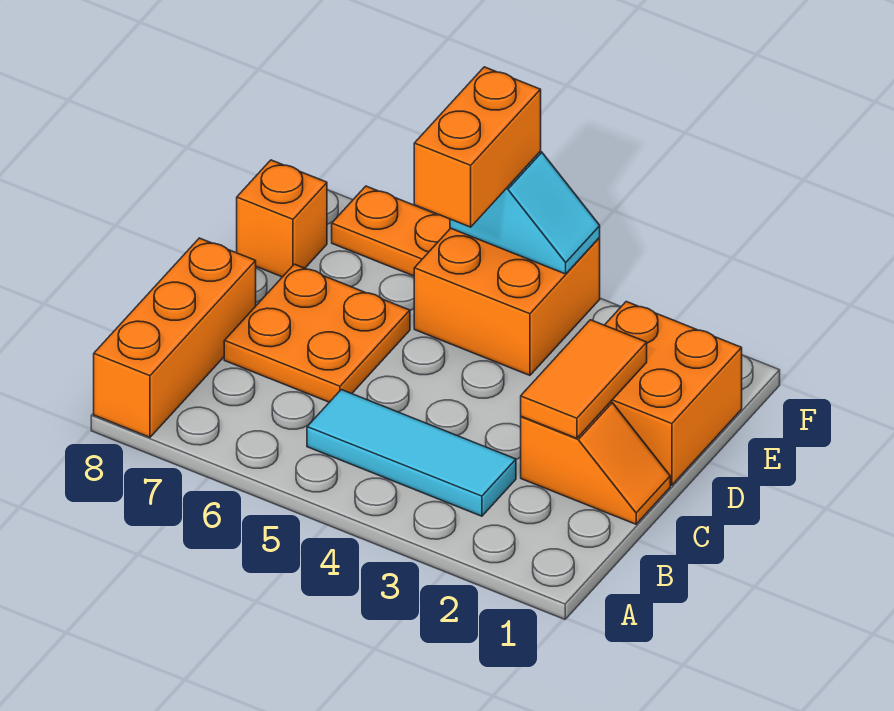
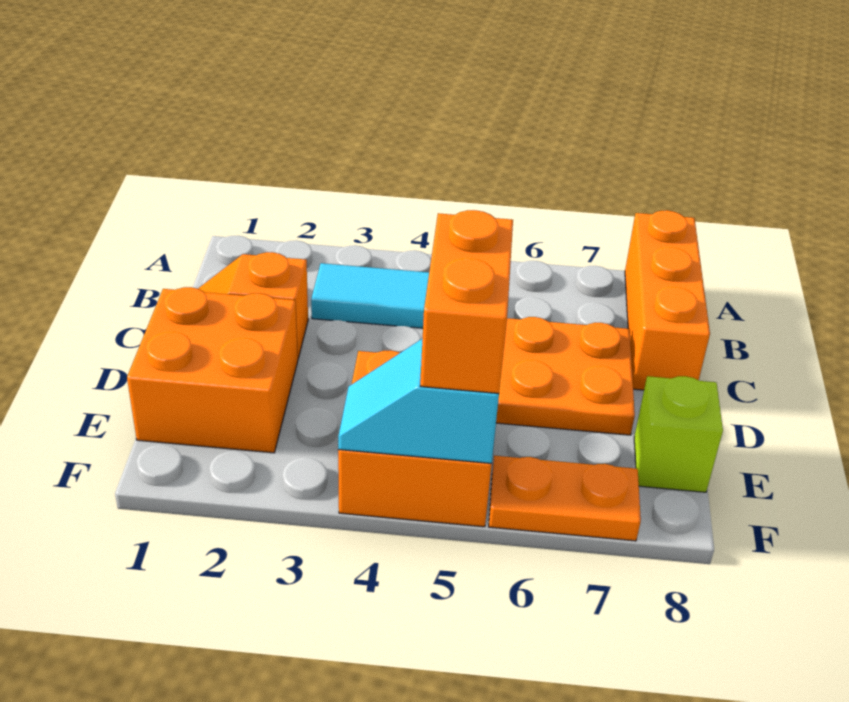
orange 1x2 tile [521,320,647,438] -> none
orange 1x1 brick [237,160,327,277] -> lime 1x1 brick [634,376,723,492]

